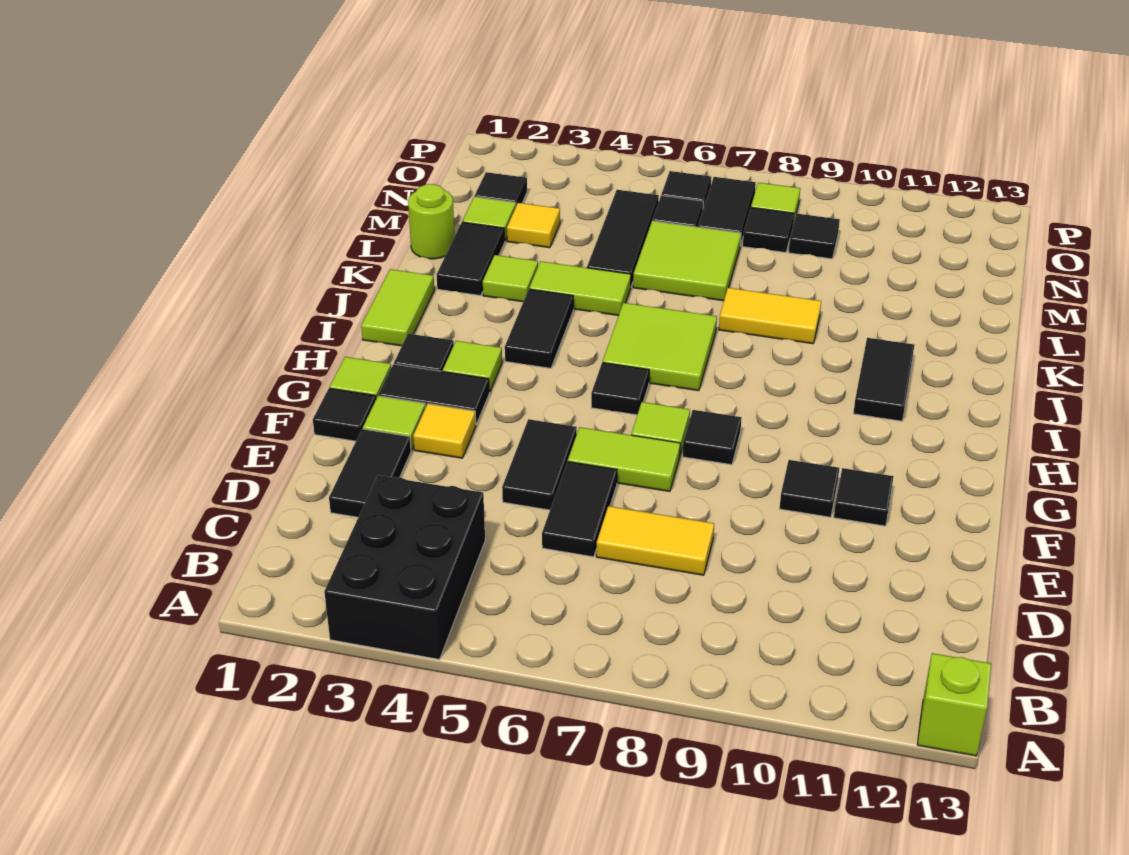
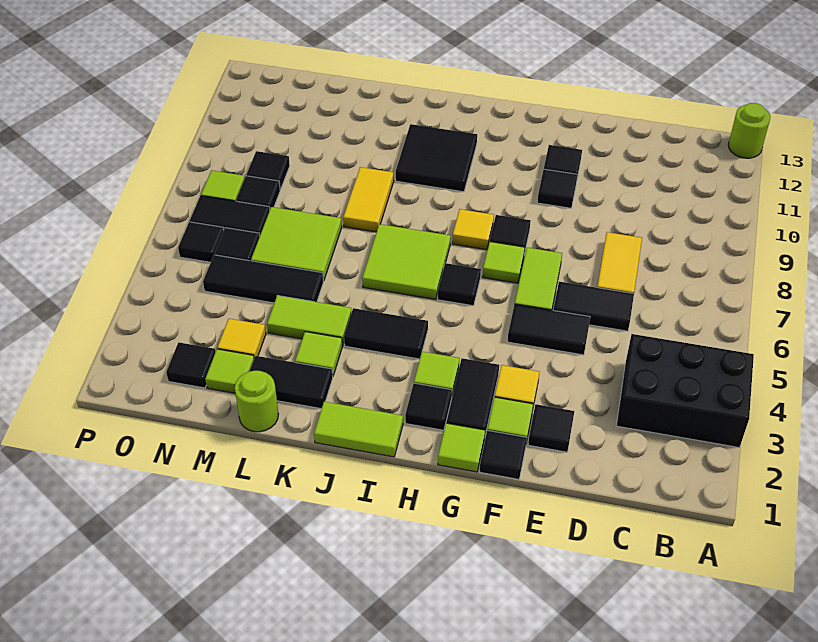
lime 1x1 brick [917,653,991,756] -> lime 1x1 round brick [728,103,770,158]
black 1x2 tile [329,429,411,517] -> black 1x1 tile [528,404,574,452]
none -> yellow 1x1 tile [452,209,494,250]
black 1x2 tile [853,338,914,421] -> black 2x2 tile [396,124,477,192]
lime 1x2 tile [529,261,631,316] -> lime 1x2 tile turned to [267,295,351,346]

